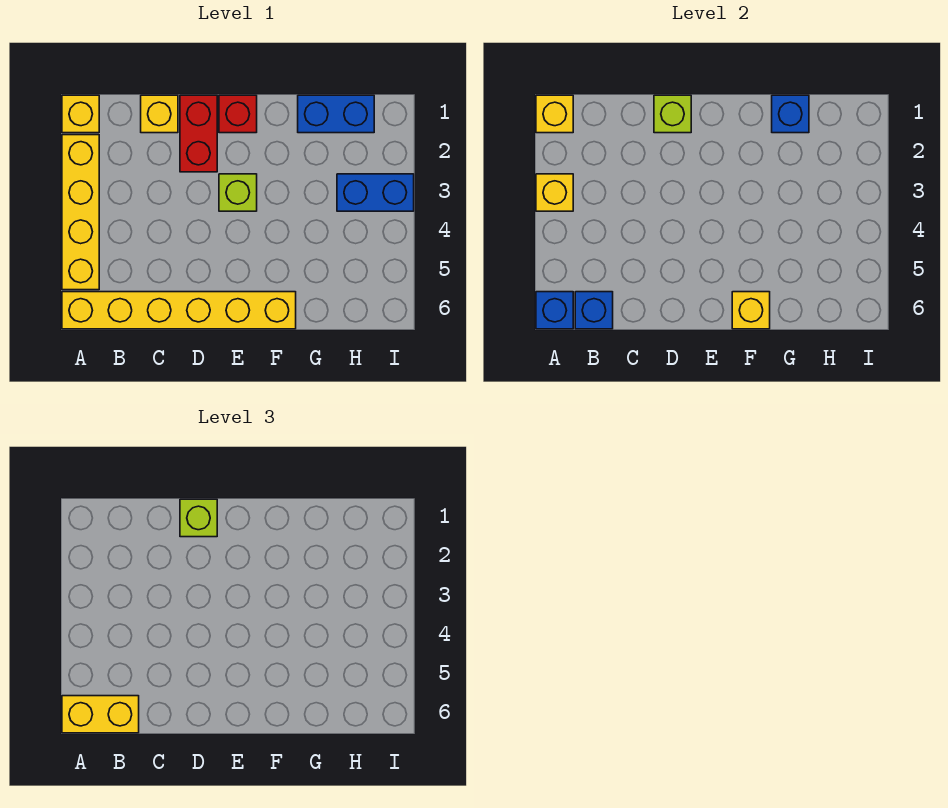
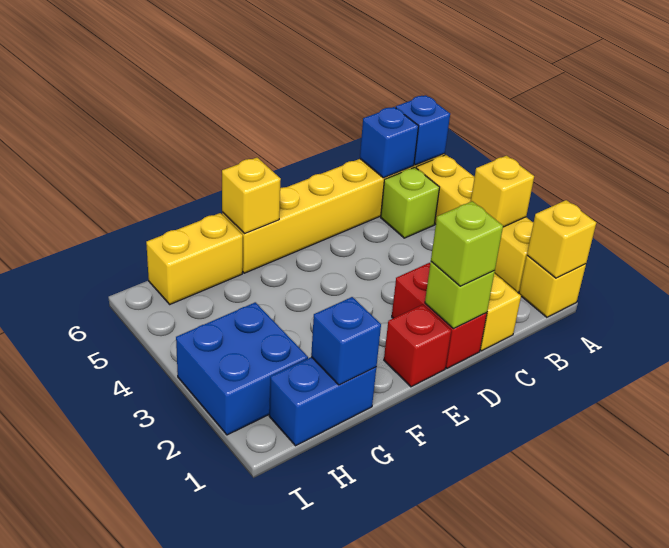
yellow 1x2 brick [62,696,139,733] -> yellow 1x2 brick moved to [146,213,243,304]
lime 1x1 brick [219,174,257,211] -> lime 1x1 brick moved to [381,167,440,238]
blue 1x2 brick [337,174,414,211] -> blue 2x2 brick [176,302,308,435]

